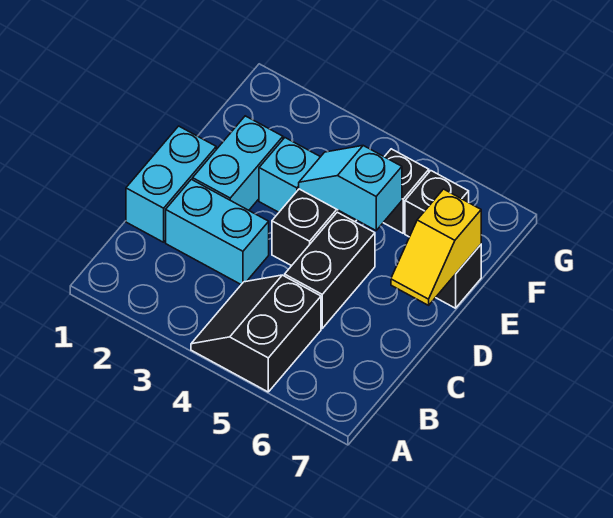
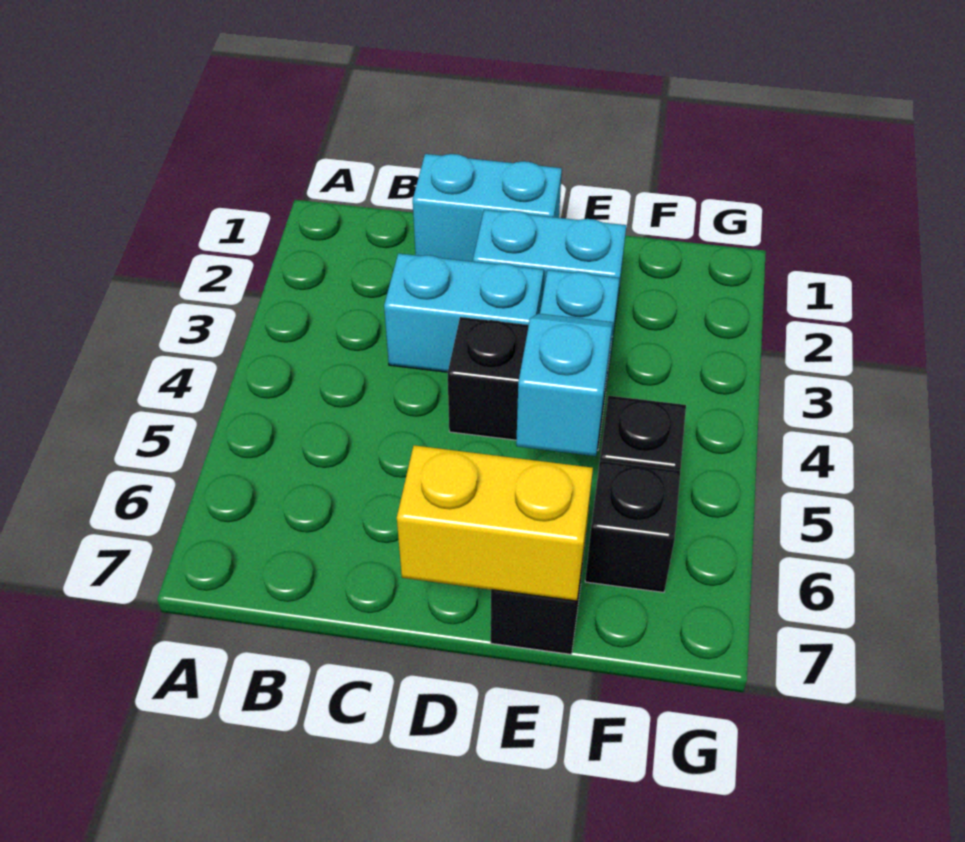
black 2x2 slope [191,275,321,392] -> none
cyan 1x2 brick [166,179,269,284] -> cyan 1x2 brick turned to [384,253,544,372]
black 1x2 brick [285,212,375,328] -> none
yellow 1x2 slope [391,189,481,305] -> yellow 1x2 brick [397,445,593,601]

